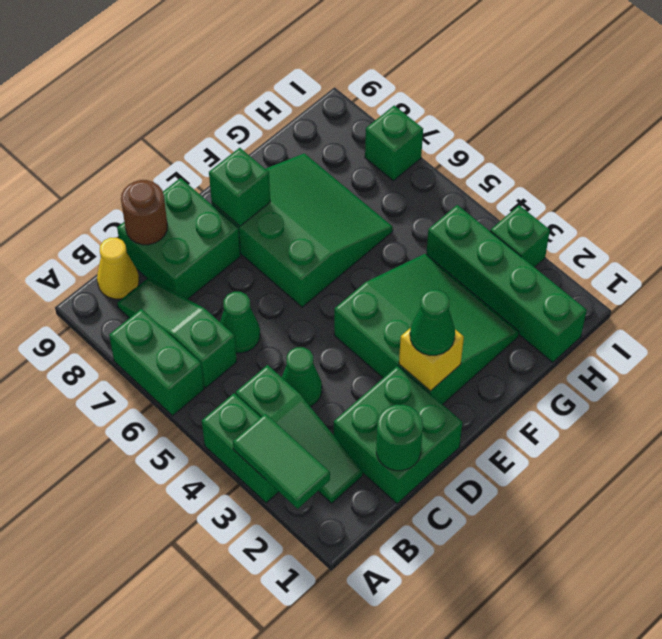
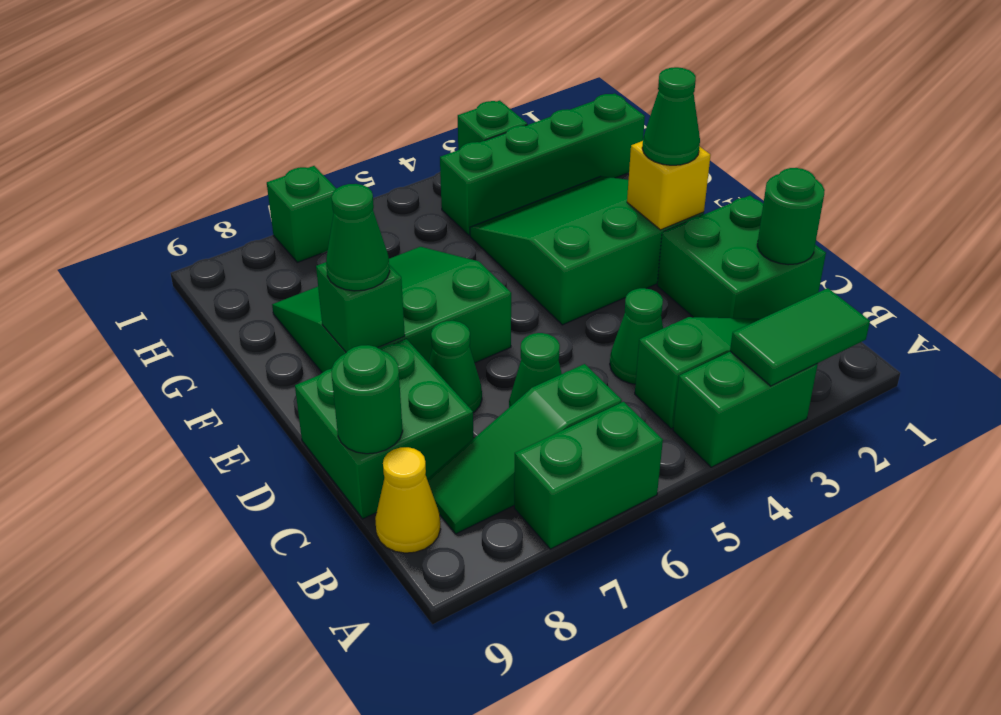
brown 1x1 round brick [121,180,167,245] -> green 1x1 round brick [331,345,403,454]
none -> green 1x1 cone [429,321,482,413]
none -> green 1x1 cone [326,184,390,291]

